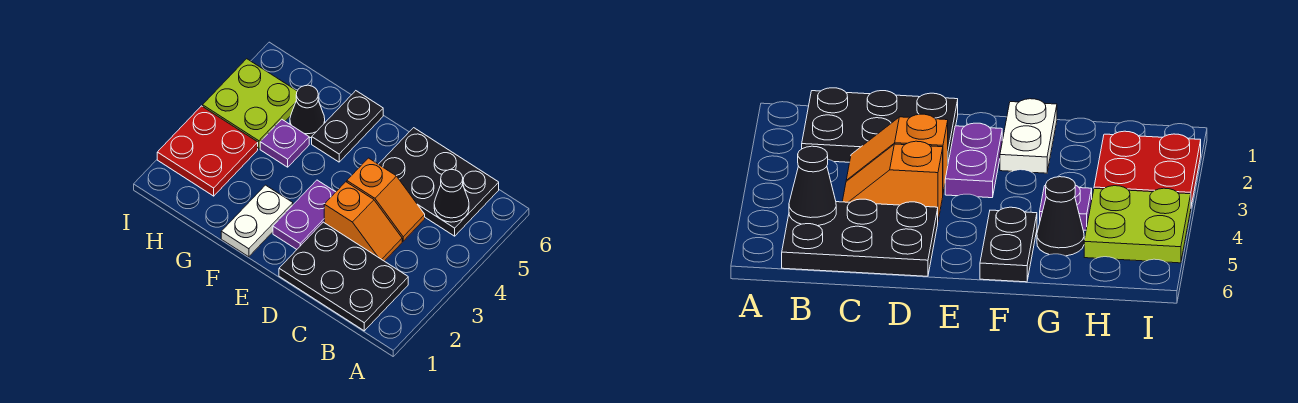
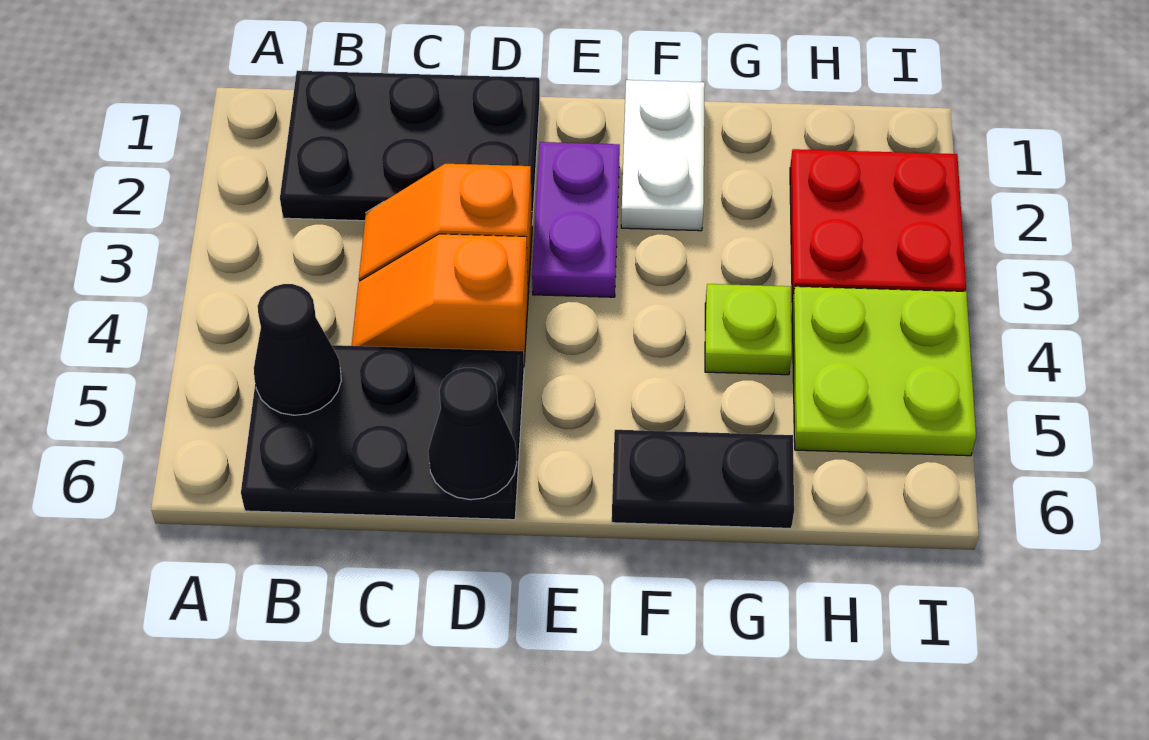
black 1x2 plate [312,91,383,162] -> black 1x2 plate turned to [612,430,794,528]
purple 1x1 plate [260,120,309,167] -> lime 1x1 plate [705,284,792,375]
black 1x1 cone [290,85,325,138] -> black 1x1 cone moved to [428,368,517,500]

